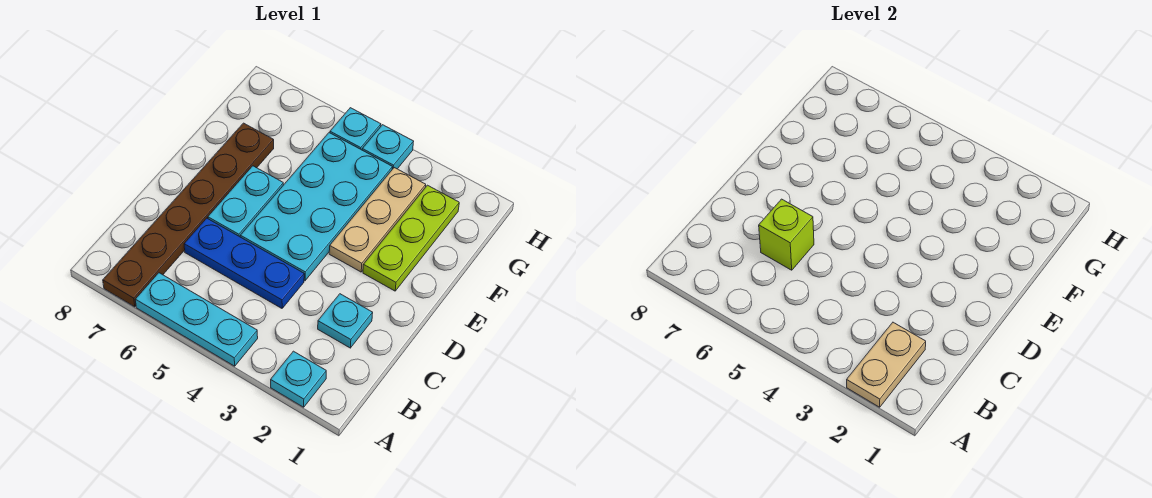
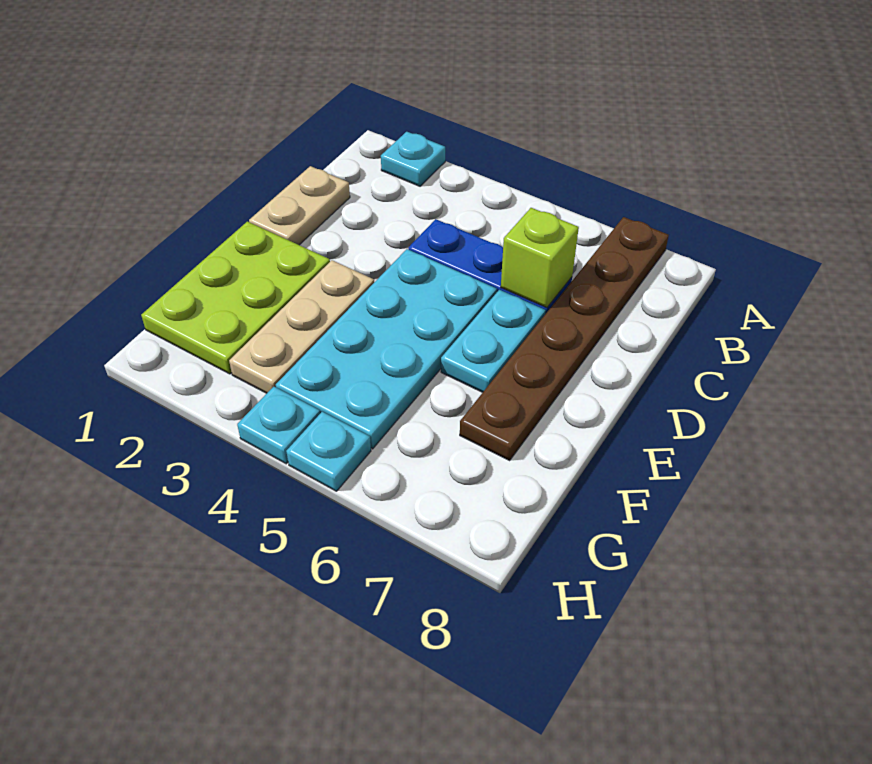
tan 1x2 plate [847,322,926,407] -> tan 1x2 plate moved to [249,166,350,245]
cyan 1x3 plate [135,273,258,366] -> none
cyan 1x1 plate [318,294,373,348] -> none
lime 1x3 plate [363,185,459,291] -> lime 2x3 plate [141,222,330,374]

